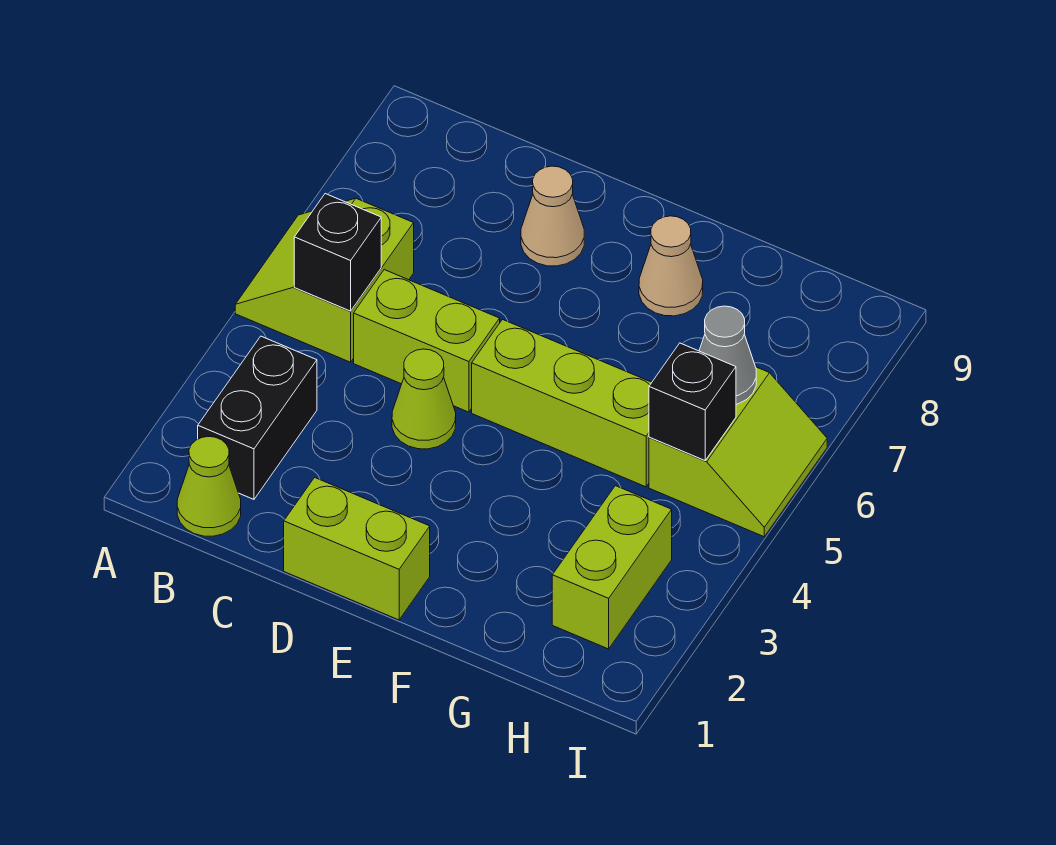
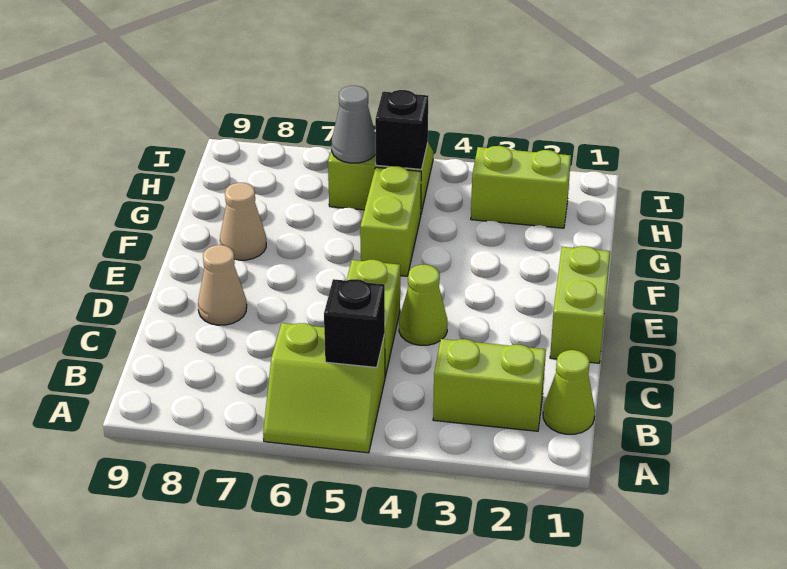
black 1x2 brick [198,336,317,499] -> lime 1x2 brick [433,339,546,431]
lime 1x3 brick [472,320,652,487] -> lime 1x2 brick [360,166,421,276]

